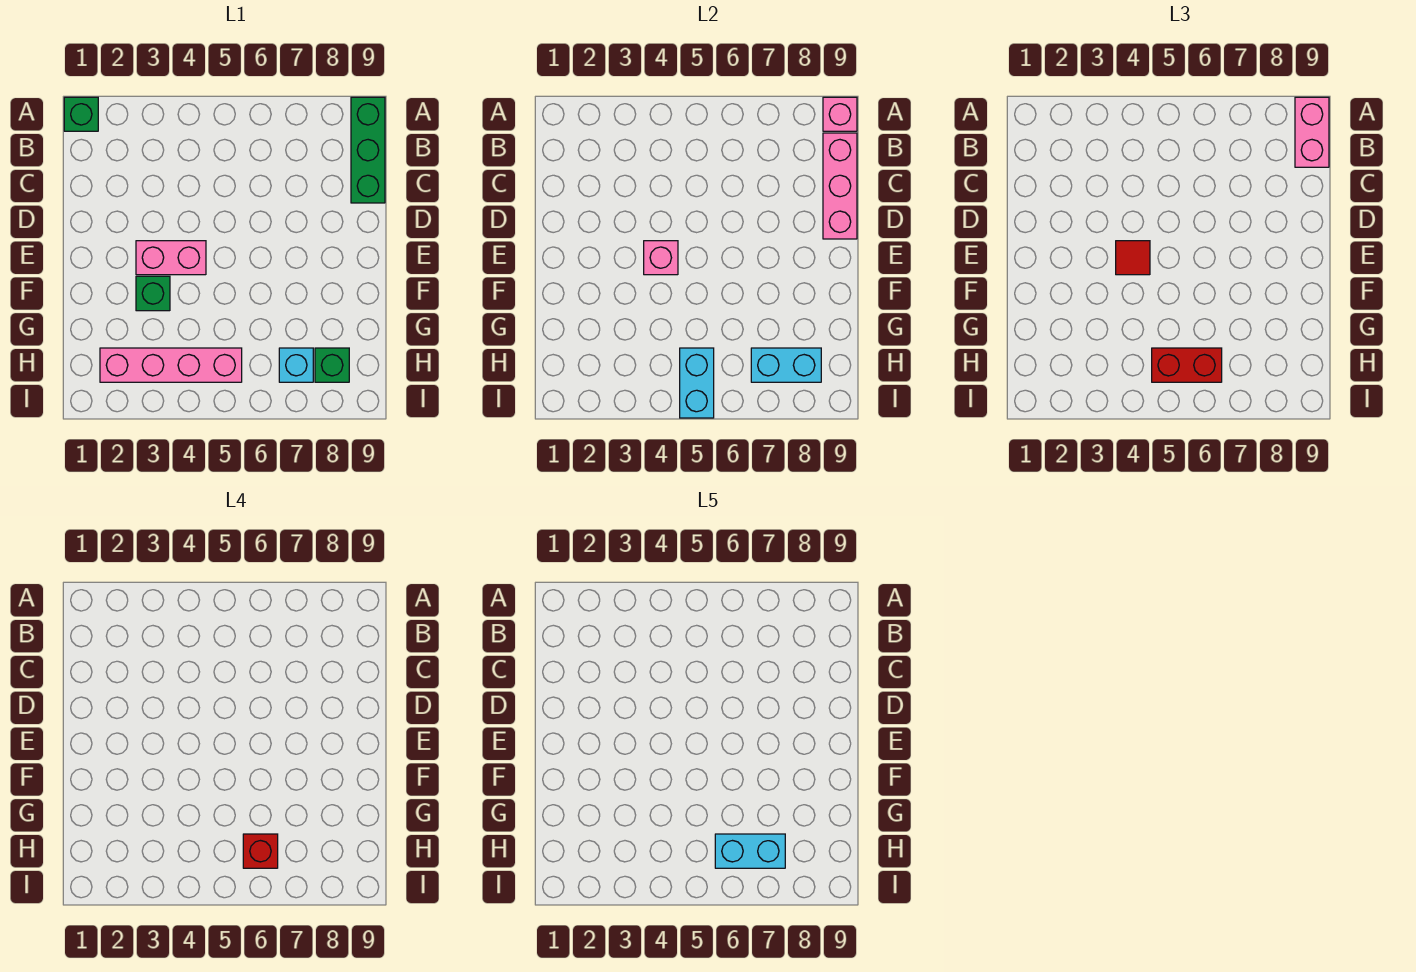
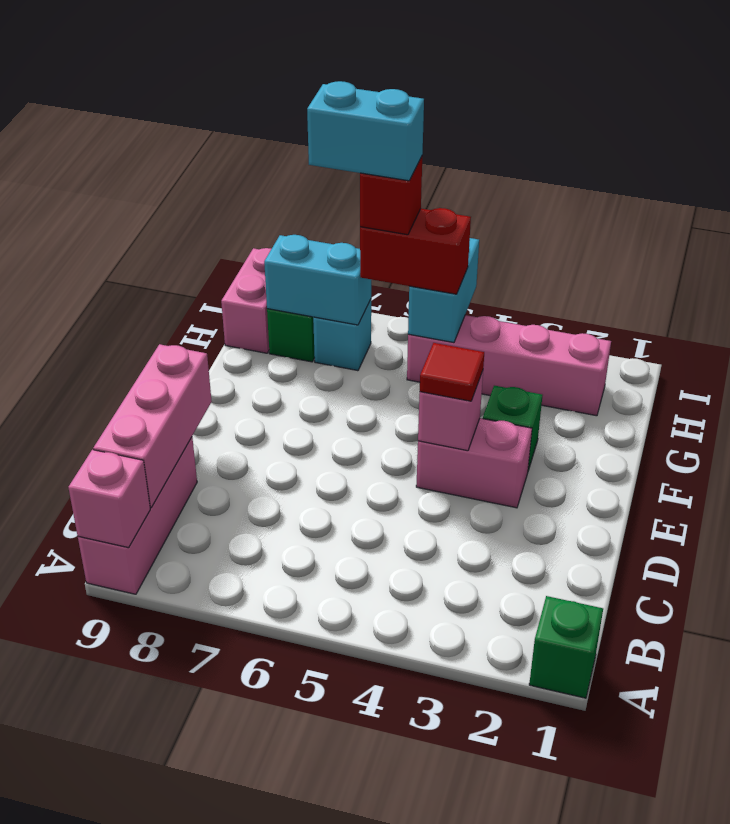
green 1x3 brick [351,97,385,203] -> pink 1x3 brick [78,437,197,594]
pink 1x2 brick [1295,97,1329,167] -> pink 1x2 brick moved to [221,248,271,353]

